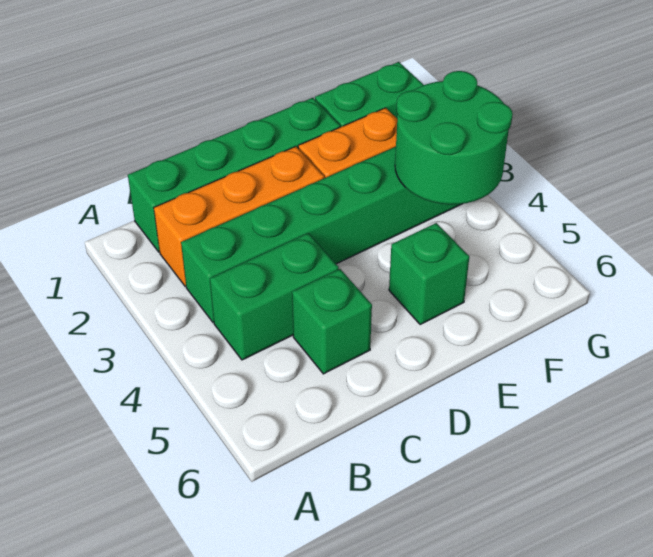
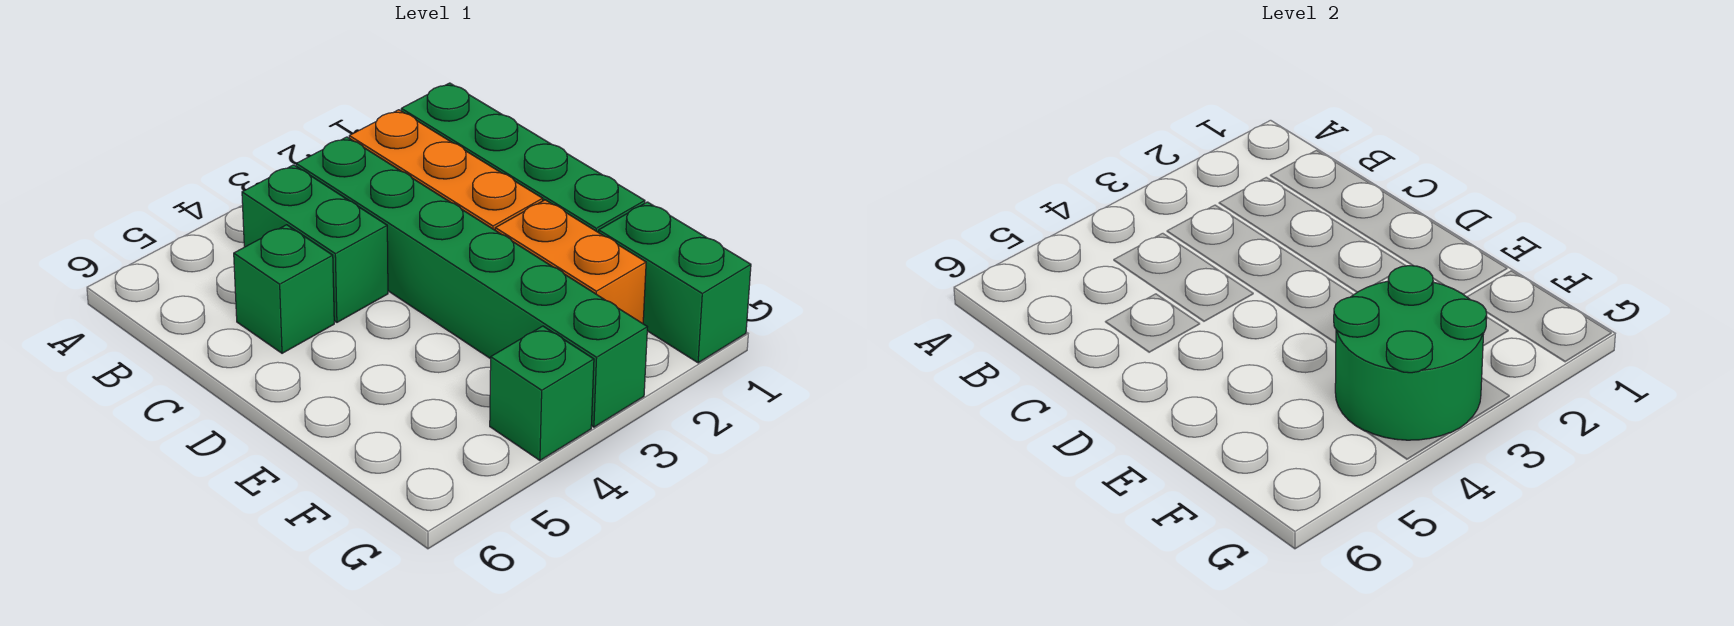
green 1x1 brick [389,223,469,324] -> green 1x1 brick moved to [490,326,594,460]

